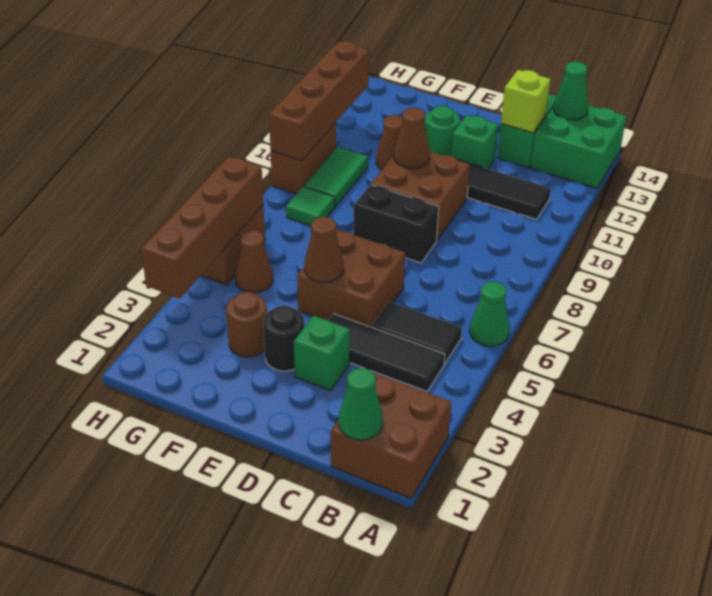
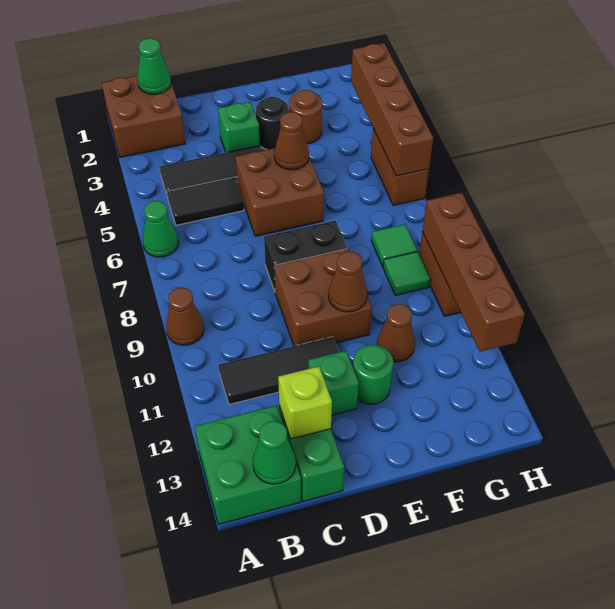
brown 1x1 cone [235,230,273,293] -> brown 1x1 cone moved to [166,288,204,345]
green 1x2 tile [304,147,368,207] -> green 1x1 tile [383,252,430,296]

